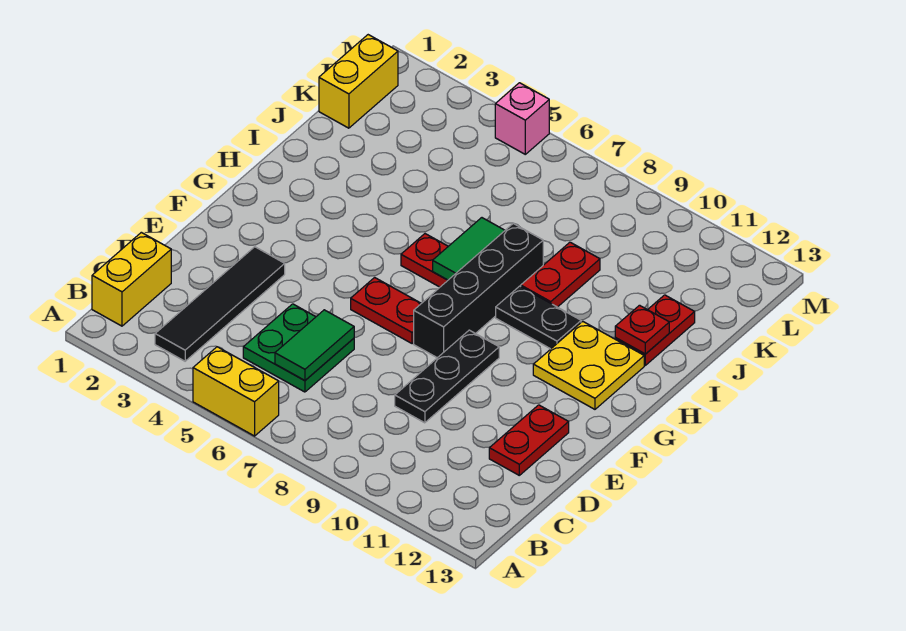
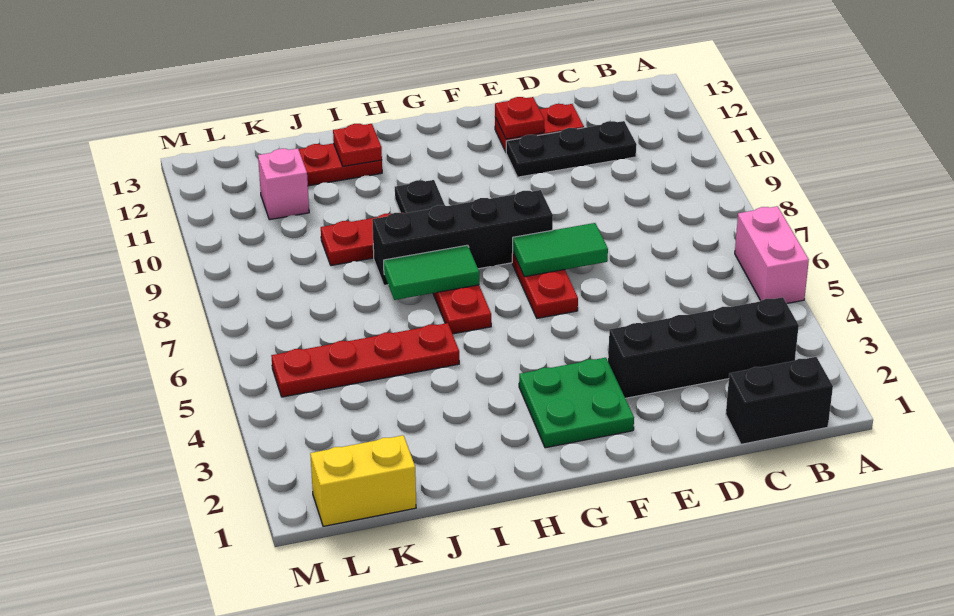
yellow 1x2 brick [193,347,279,436] -> pink 1x2 brick [735,206,809,303]
yellow 1x2 brick [92,232,171,326] -> black 1x2 brick [726,357,833,444]
black 1x4 tile [155,247,285,361] -> black 1x4 brick [608,297,799,398]
green 2x2 plate [243,304,354,392] -> green 2x2 plate moved to [519,358,634,448]
green 1x2 tile [275,310,354,381] -> green 1x2 tile moved to [513,223,608,277]
black 1x3 plate [395,330,499,423] -> black 1x3 plate moved to [506,121,637,177]
none -> red 1x1 plate [495,97,544,139]
yellow 2x2 plate [533,321,644,409] -> none
none -> red 1x4 plate [271,323,459,397]
pink 1x1 brick [495,83,549,154] -> pink 1x1 brick moved to [258,148,309,220]

